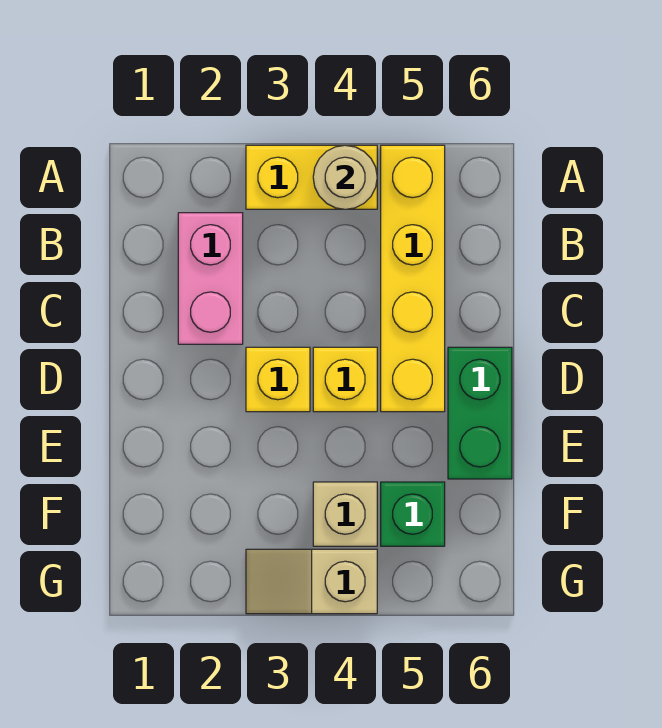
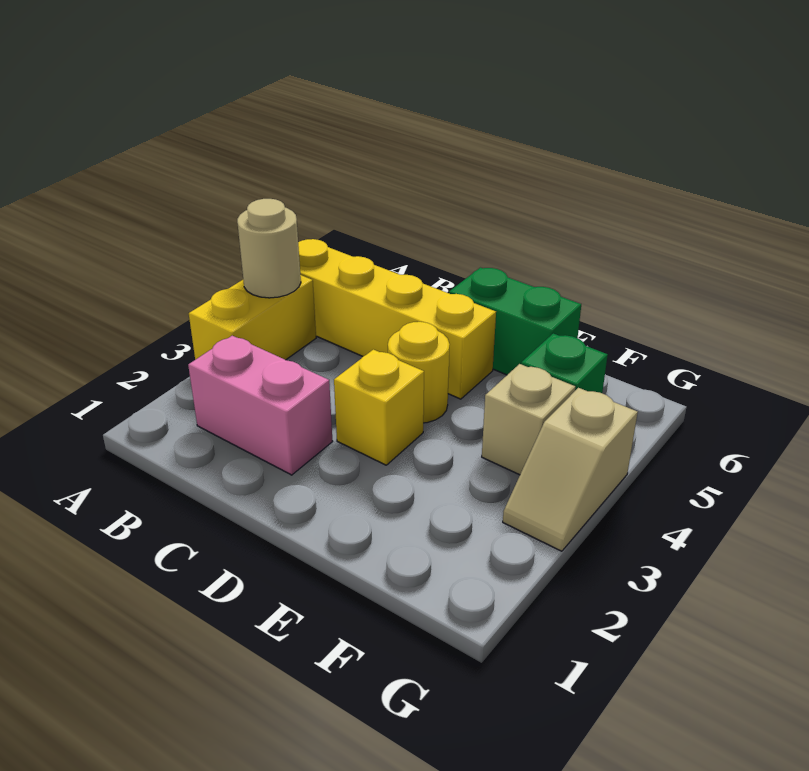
yellow 1x1 brick [313,347,377,412] -> yellow 1x1 round brick [388,322,450,423]

